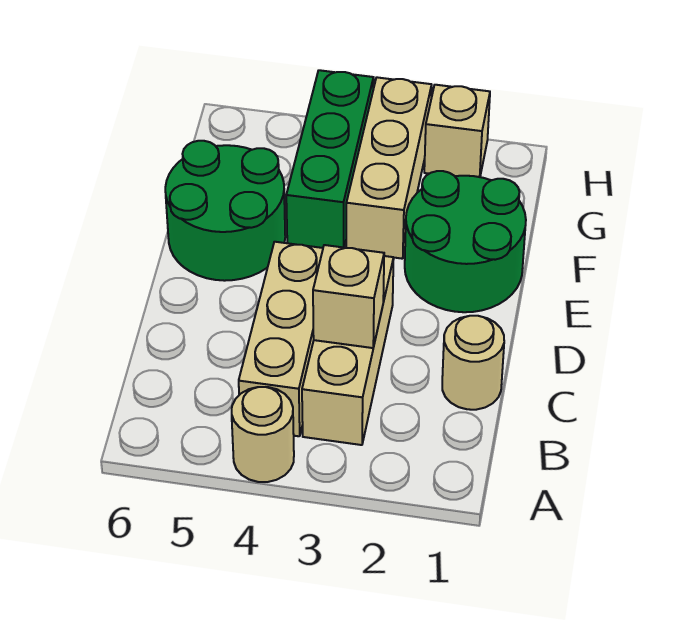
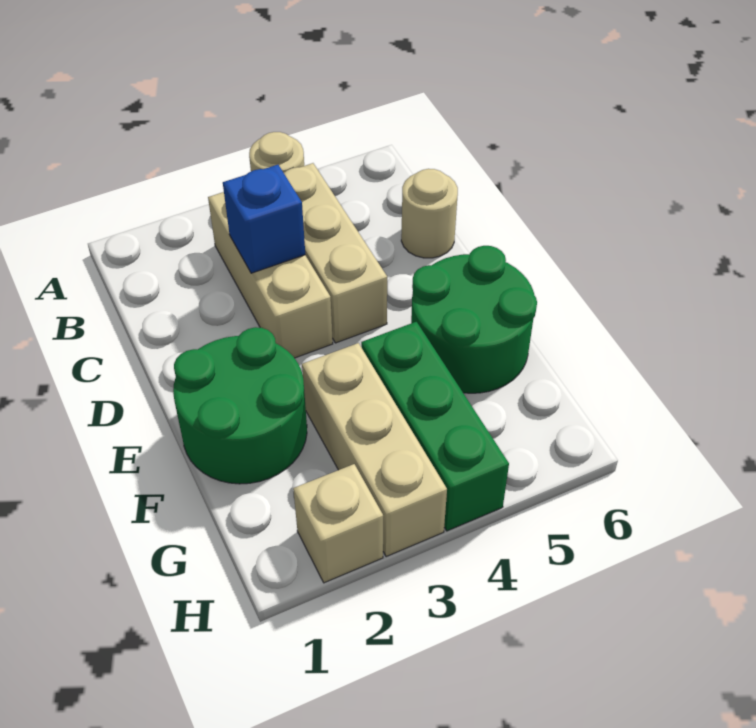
tan 1x1 round brick [442,316,504,410] -> tan 1x1 round brick moved to [401,169,458,258]
tan 1x1 brick [313,245,384,348] -> blue 1x1 brick [223,165,305,273]

